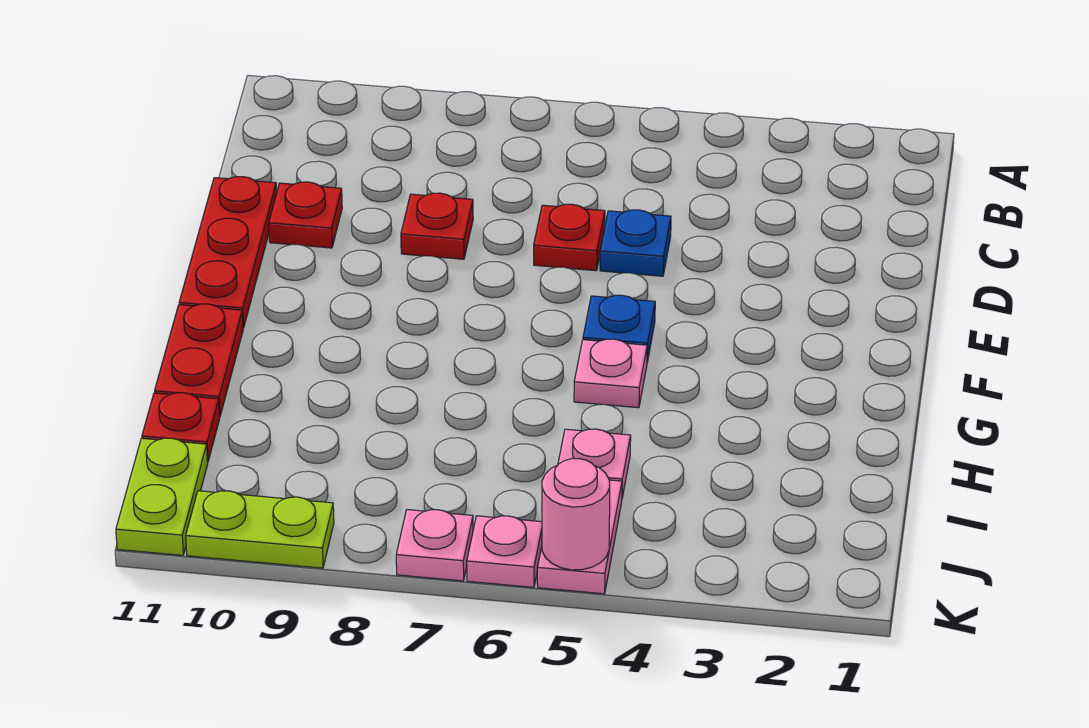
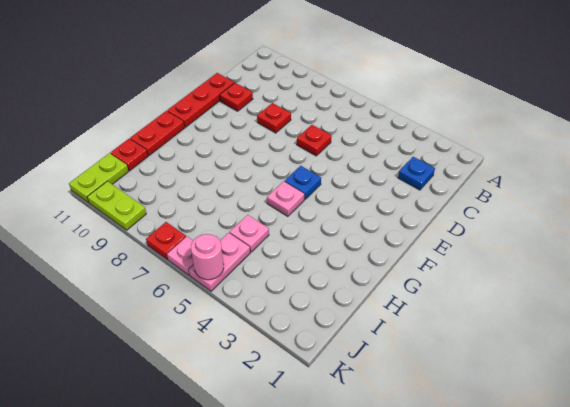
blue 1x1 plate [600,210,671,276] -> blue 1x1 plate moved to [398,157,435,190]
pink 1x1 plate [396,510,473,581] -> red 1x1 plate [146,222,186,260]

